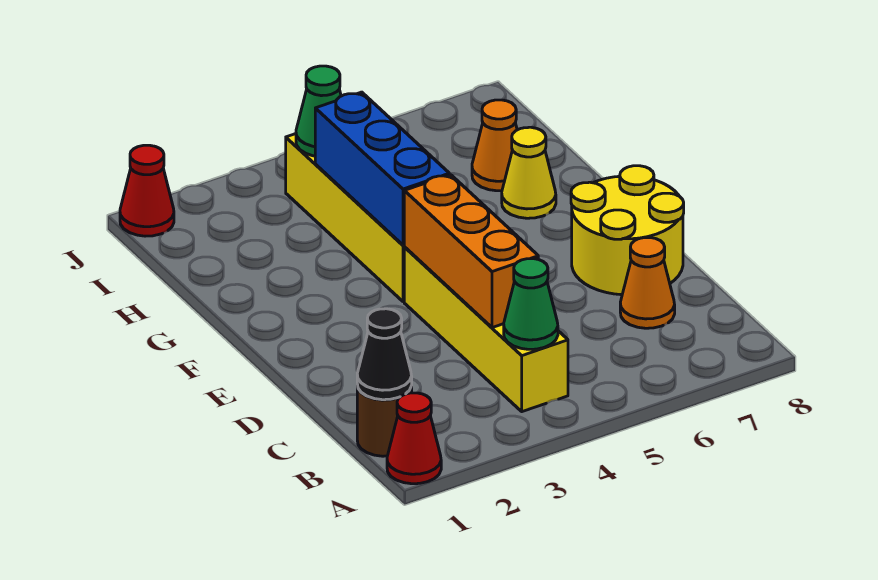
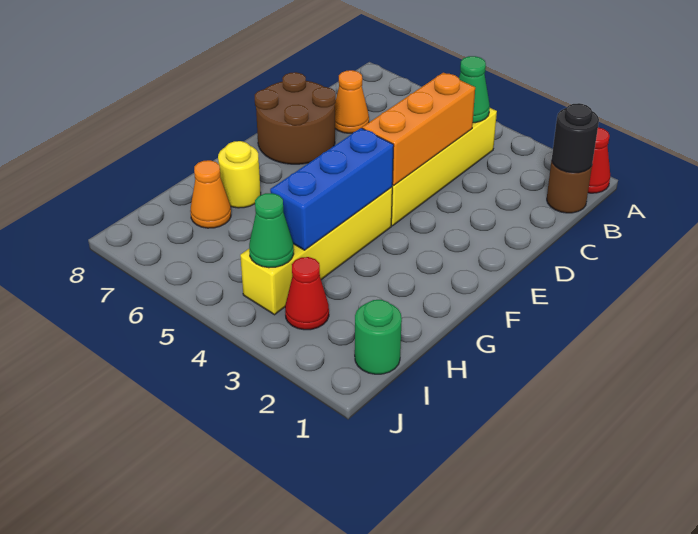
black 1x1 cone [357,309,412,400] -> black 1x1 round brick [552,103,599,173]
yellow 2x2 round brick [571,166,684,295] -> brown 2x2 round brick [255,72,336,164]
yellow 1x1 cone [502,127,556,218] -> yellow 1x1 round brick [218,141,261,208]
none -> green 1x1 round brick [355,300,402,374]
red 1x1 cone [120,145,174,236] -> red 1x1 cone moved to [285,257,329,330]

